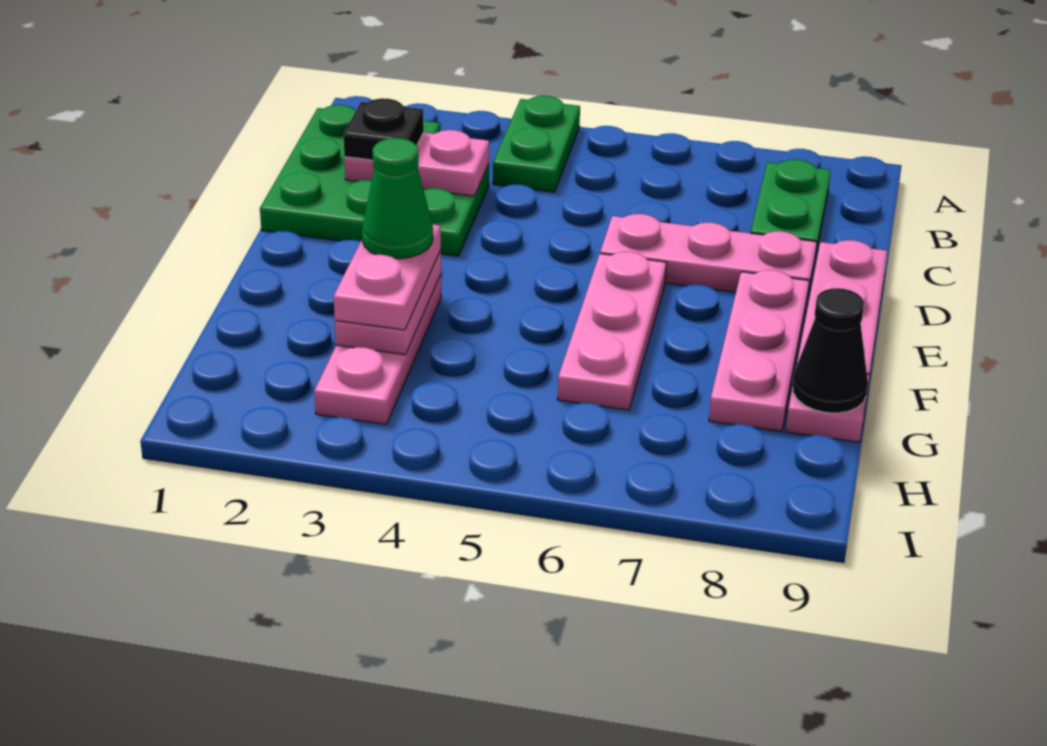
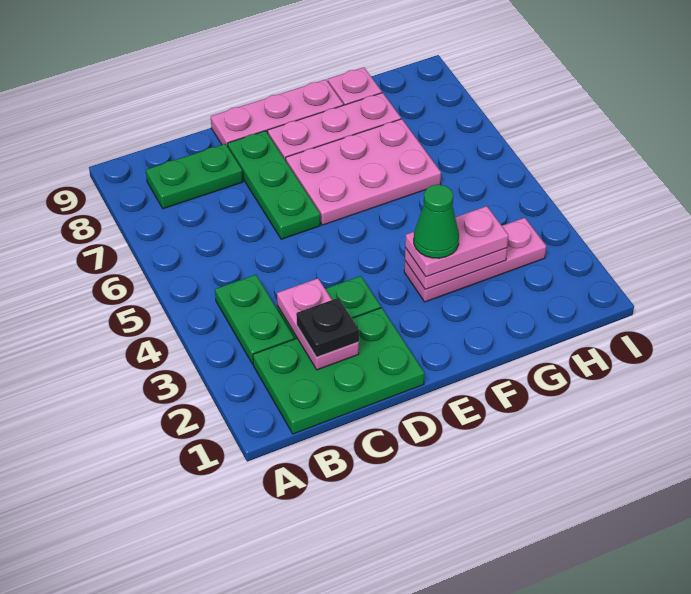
green 1x2 plate [493,96,580,192] -> green 1x2 plate turned to [215,275,294,364]
pink 1x3 plate [600,214,817,298] -> green 1x3 plate [228,131,320,239]
pink 1x3 plate [558,252,666,410] -> pink 2x3 plate [286,119,441,225]
black 1x1 cone [793,288,868,413] -> none

